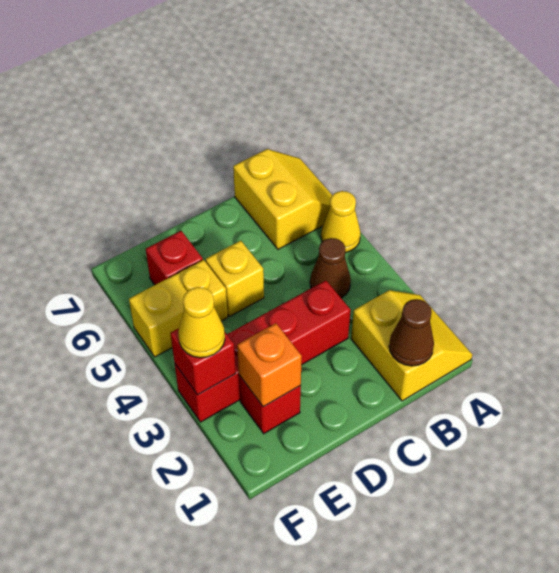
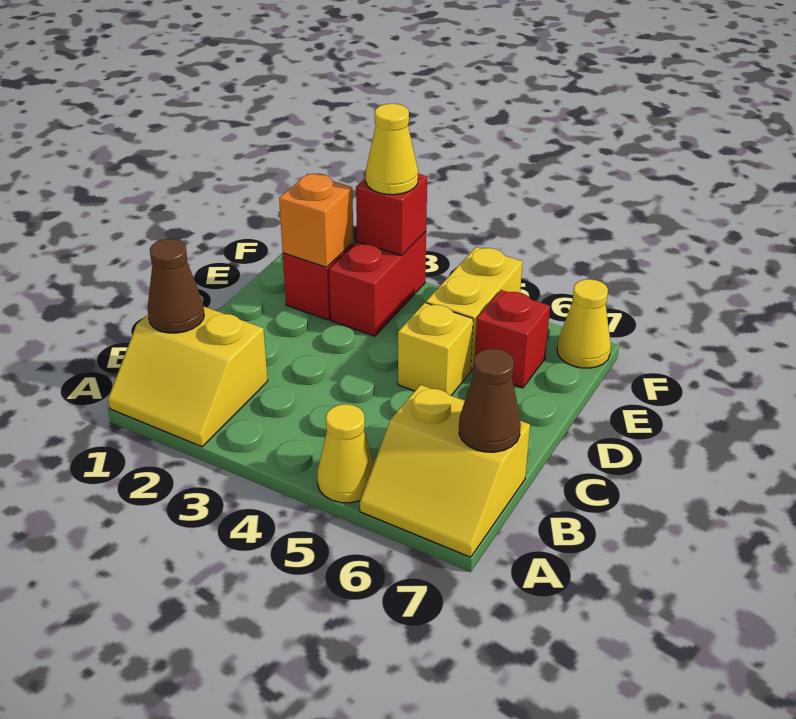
brown 1x1 cone [310,238,351,298] -> brown 1x1 cone moved to [459,349,521,452]
red 1x4 brick [175,281,351,422] -> red 1x2 brick [329,232,426,336]
none -> yellow 1x1 cone [557,279,611,368]

